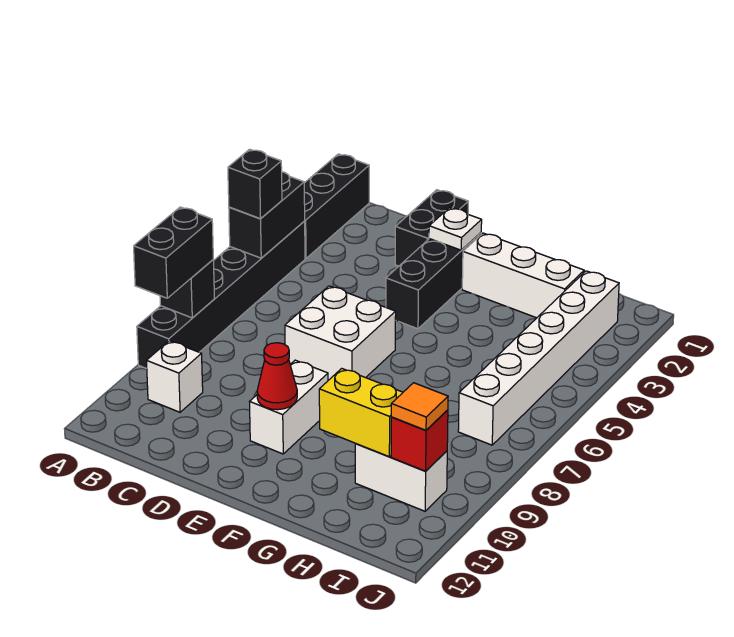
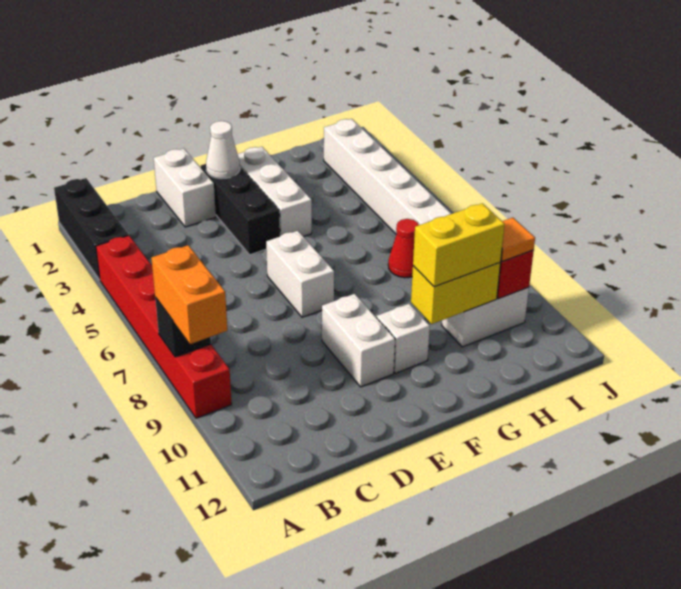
black 1x6 brick [137,221,305,369] -> red 1x6 brick [96,236,232,418]
black 1x2 brick [229,172,305,258] -> none
black 1x1 brick [228,149,282,219] -> none
black 1x2 brick [134,207,213,298] -> orange 1x2 brick [151,245,227,344]
white 1x1 brick [147,341,203,412] -> white 1x1 brick moved to [377,304,430,373]
black 1x2 brick [395,190,468,266] -> white 1x2 brick [154,149,216,227]
white 2x2 brick [285,286,396,380] -> white 1x2 brick [266,231,334,317]
white 1x1 plate [429,208,482,250] -> white 1x1 cone [206,121,240,179]
red 1x1 cone [257,343,297,410] -> red 1x1 cone moved to [388,219,419,278]
white 1x3 brick [462,233,584,318] -> white 1x3 brick turned to [238,147,312,237]
none -> yellow 1x2 brick [413,203,505,287]

